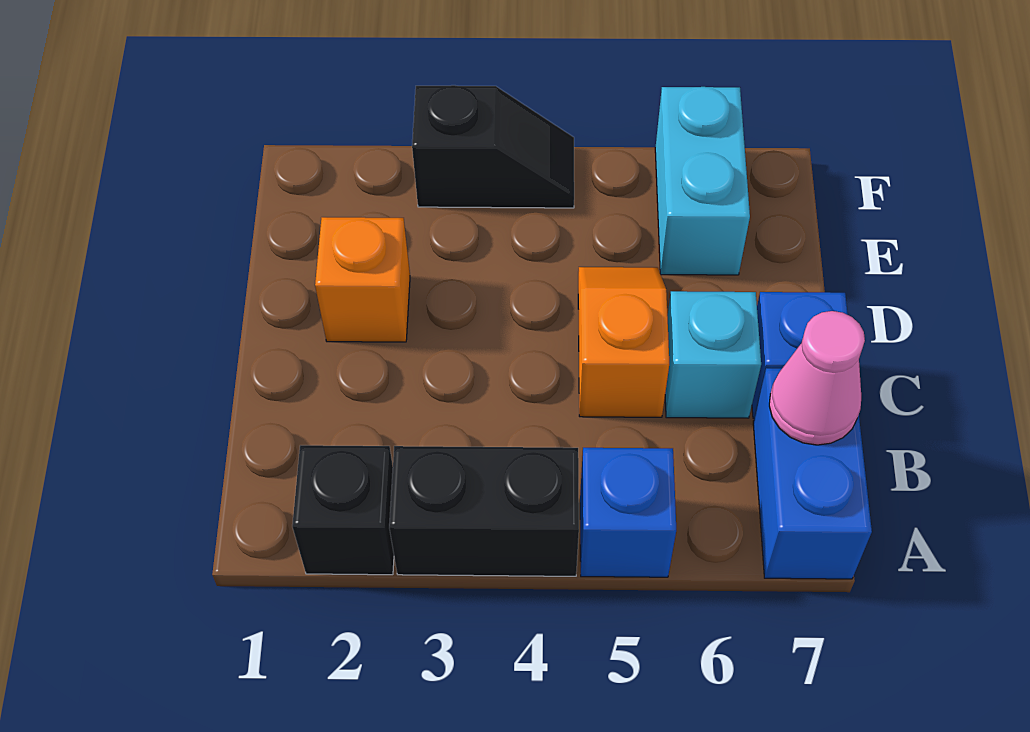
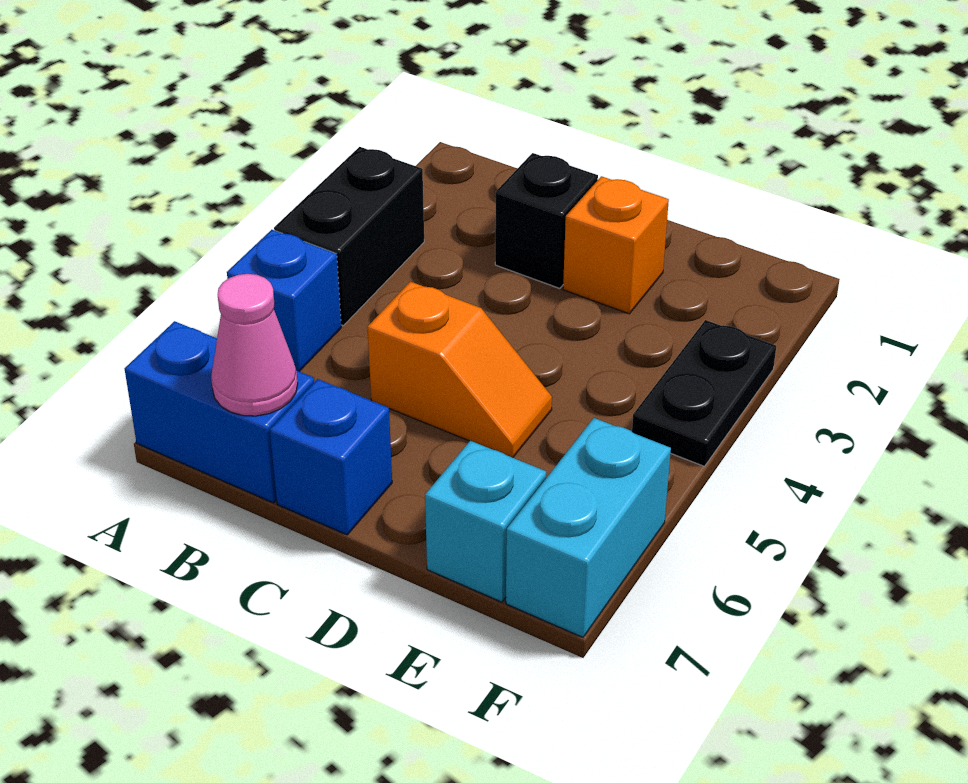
black 1x1 brick [292,445,394,575] -> black 1x1 brick moved to [495,153,598,288]
cyan 1x1 brick [665,291,761,418] -> cyan 1x1 brick moved to [425,441,546,602]
cyan 1x2 brick [655,87,750,275] -> cyan 1x2 brick turned to [506,418,671,637]
black 1x2 slope [412,85,574,208] -> black 1x2 plate [632,320,776,466]

